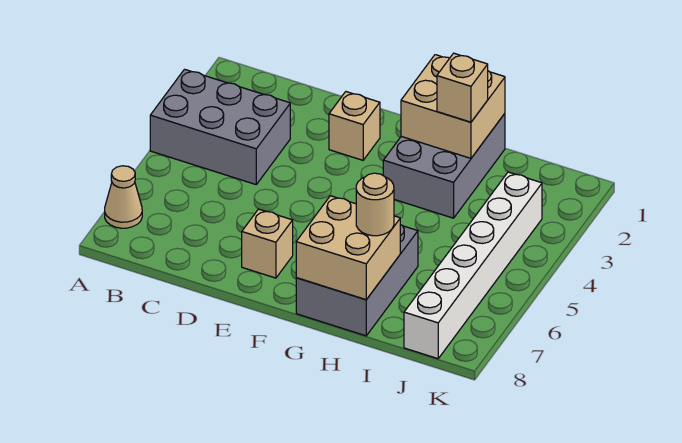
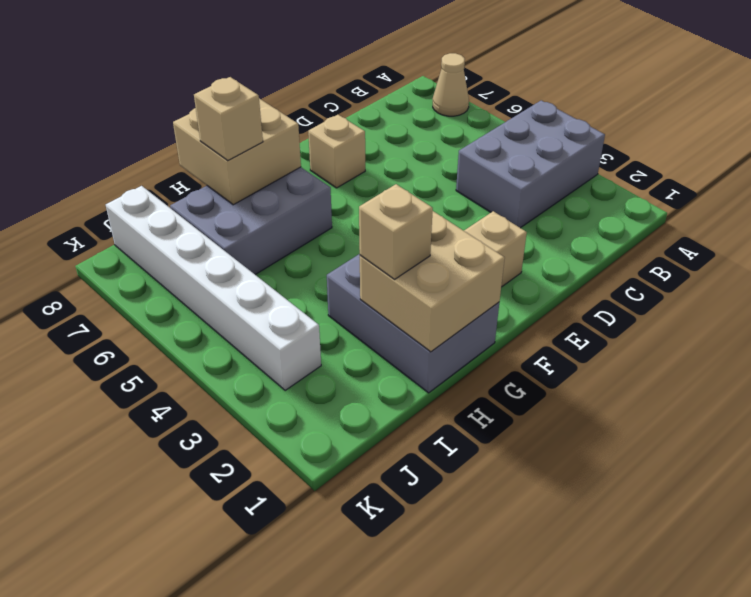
grey 2x3 brick [296,225,418,336] -> grey 2x3 brick turned to [170,167,332,275]
tan 1x1 round brick [356,173,394,236] -> tan 1x1 brick [194,77,263,161]

